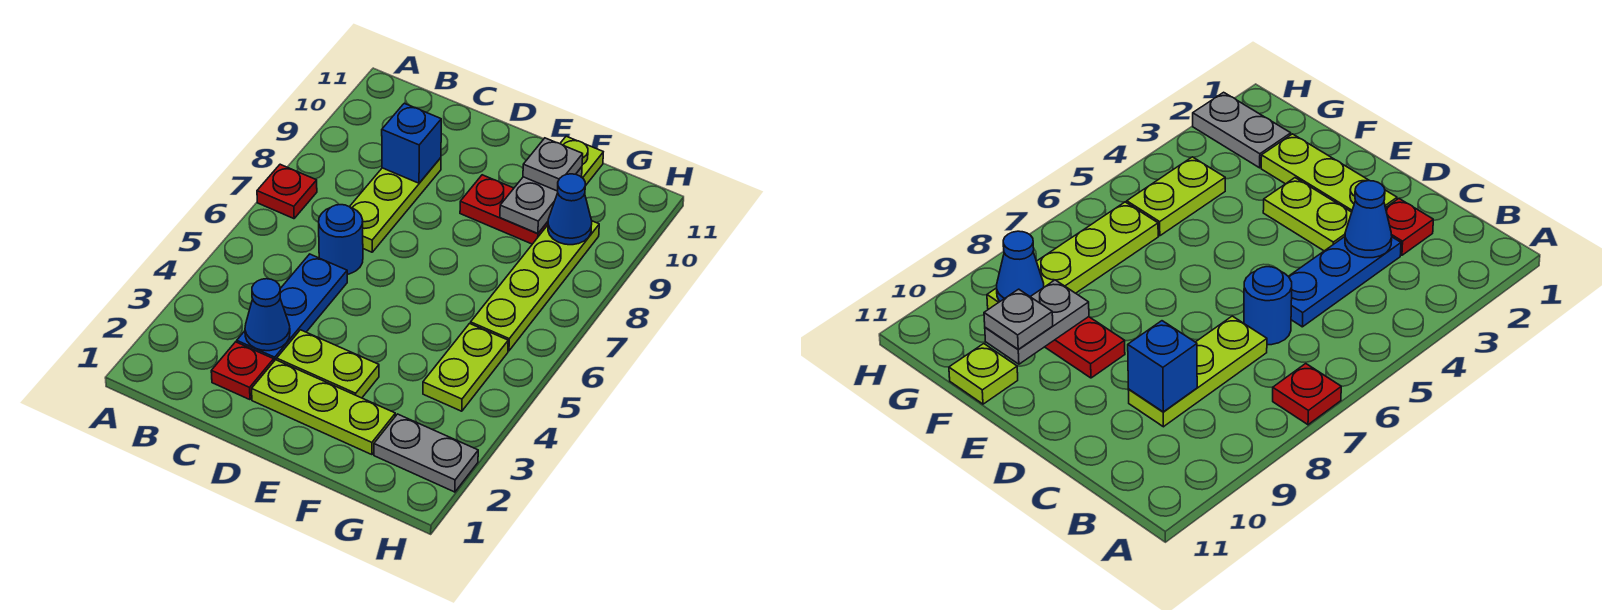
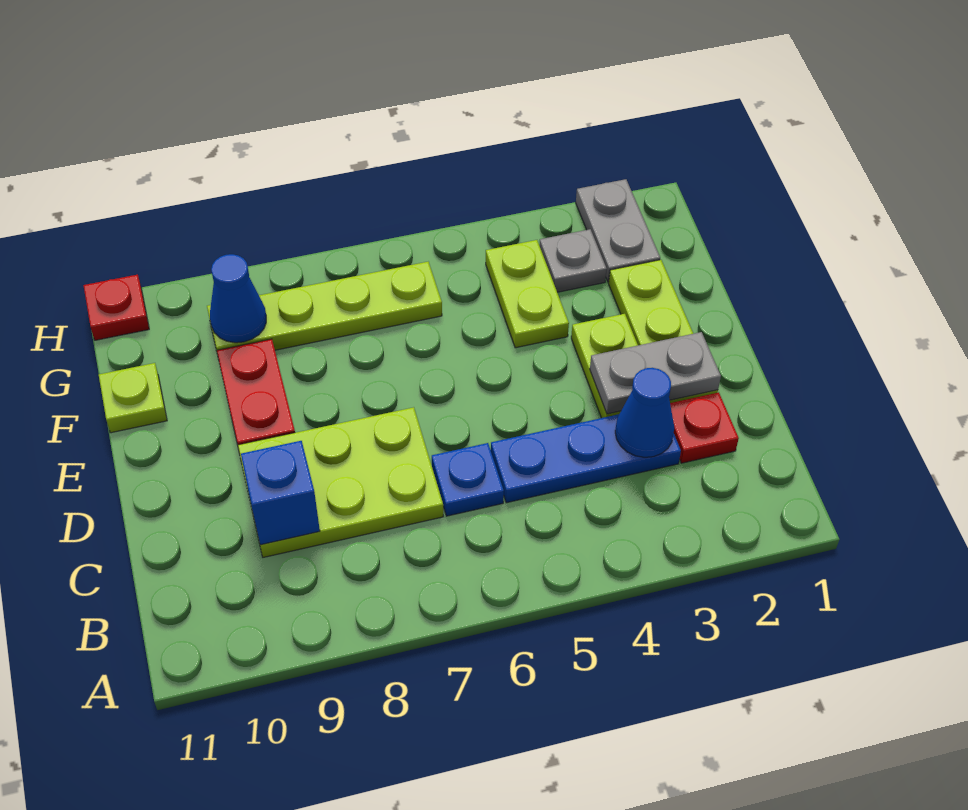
red 1x1 plate [257,164,317,219] -> red 1x1 plate moved to [83,275,149,340]
blue 1x1 round brick [319,205,363,274] -> blue 1x1 plate [432,443,504,516]
lime 1x3 plate [350,158,441,252] -> lime 2x3 plate [238,407,443,557]
grey 1x2 plate [500,167,582,234] -> grey 1x2 plate moved to [590,332,721,414]
grey 1x1 plate [523,138,583,191] -> grey 1x1 plate moved to [539,229,607,292]
lime 1x2 plate [423,324,508,411] -> lime 1x2 plate turned to [486,240,569,348]

